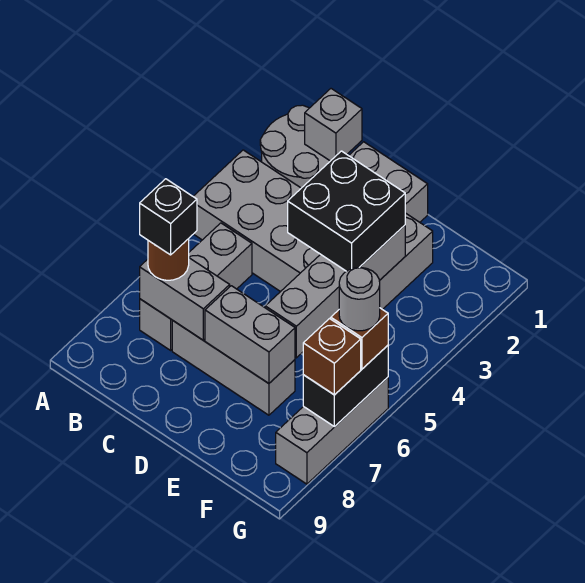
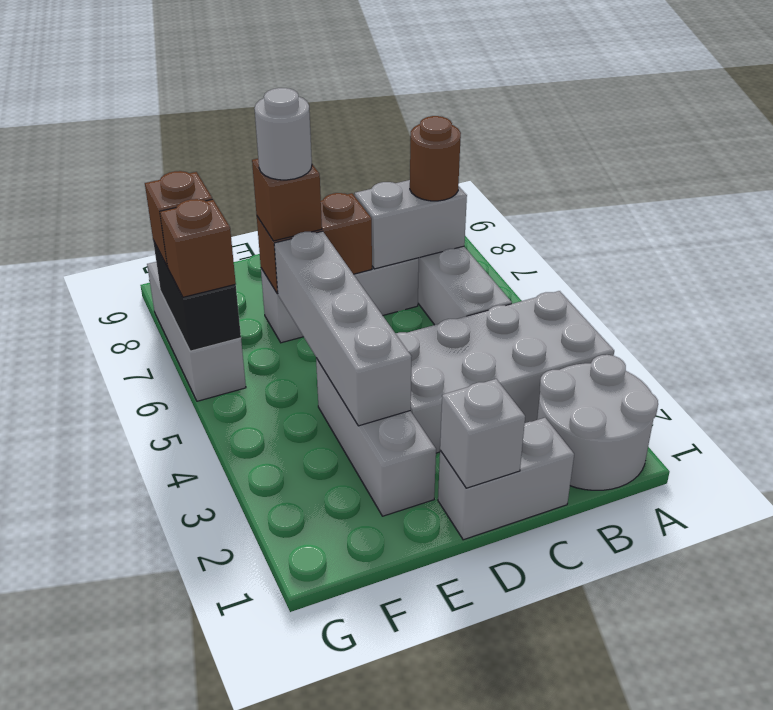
grey 1x1 brick [305,89,362,161] -> grey 1x1 brick moved to [440,379,525,488]
black 1x1 brick [140,179,197,255] -> none
black 2x2 brick [288,151,405,271] -> none
grey 1x2 brick [205,286,295,383] -> brown 1x2 brick [257,193,372,294]
none -> brown 1x1 brick [252,159,322,241]
grey 1x1 round brick [339,267,380,331] -> grey 1x1 round brick moved to [254,88,312,180]

